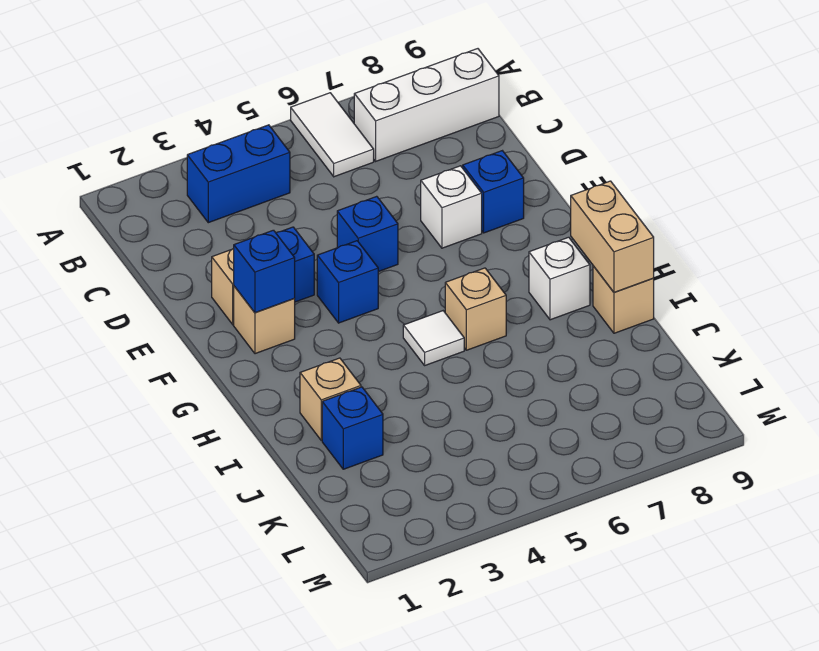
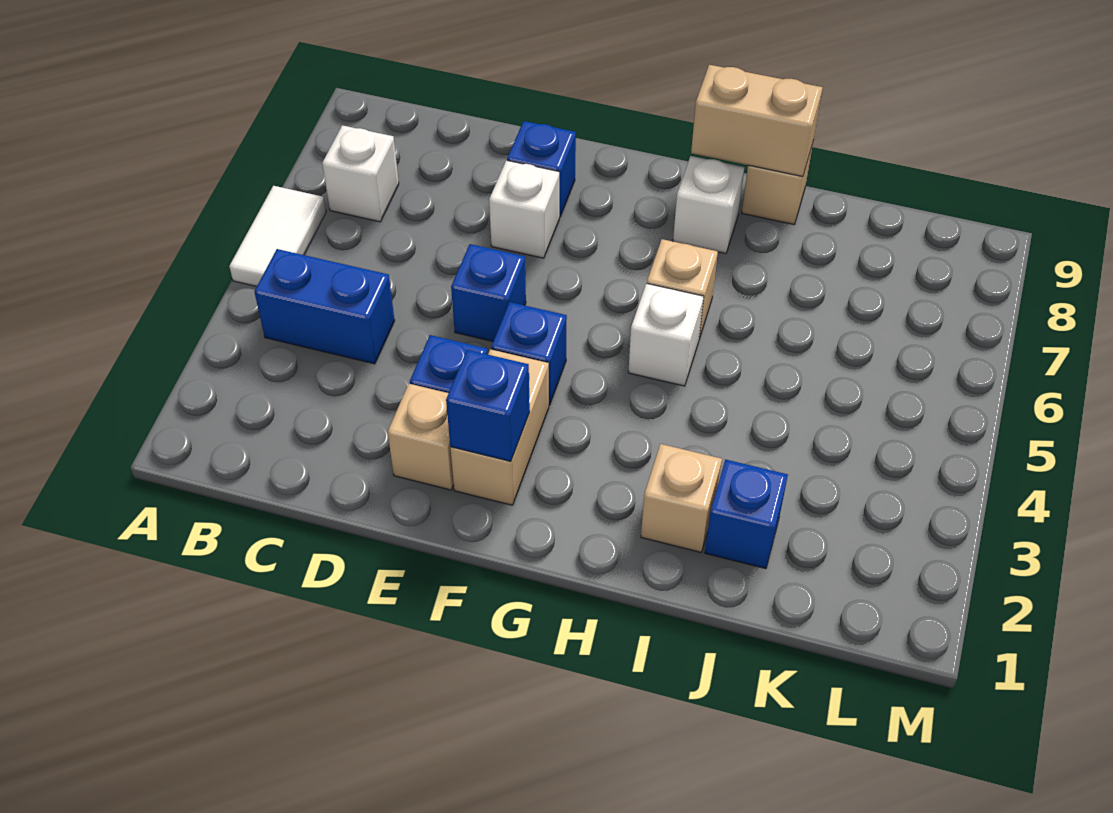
white 1x2 tile [291,93,374,177] -> white 1x2 tile turned to [229,186,326,286]
blue 1x2 brick [187,125,290,223] -> blue 1x2 brick turned to [254,249,395,364]
white 1x3 brick [354,49,499,161] -> white 1x1 brick [322,125,399,222]
tan 1x1 brick [234,286,295,354] -> tan 1x2 brick [450,349,549,505]
white 1x1 tile [403,311,464,365] -> white 1x1 brick [628,283,704,386]

